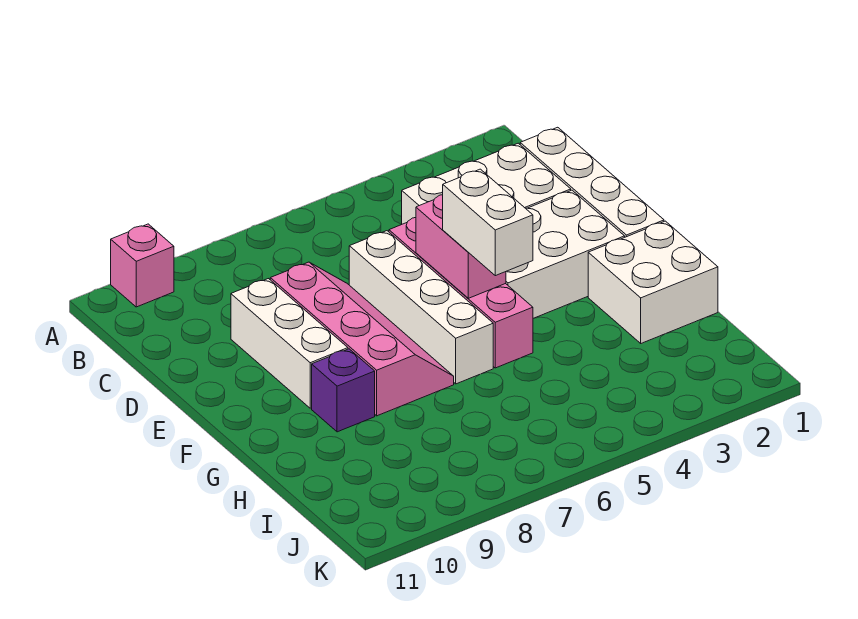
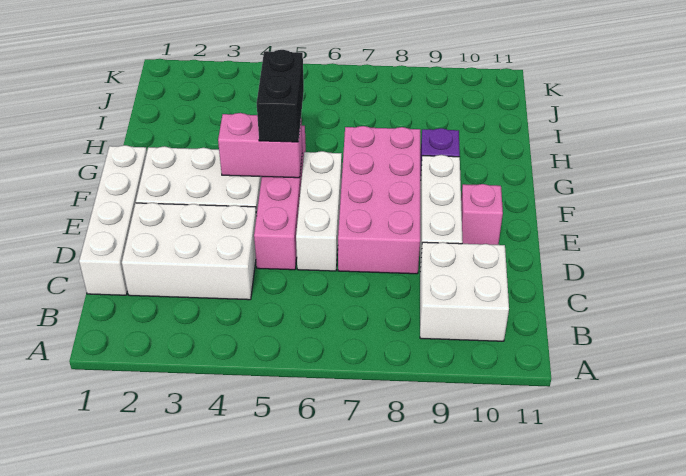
pink 1x1 brick [111,224,174,307] -> pink 1x1 brick moved to [461,184,503,245]
white 1x4 brick [349,231,493,384] -> white 1x3 brick [296,151,342,271]
pink 2x4 slope [270,262,454,416] -> pink 2x4 brick [338,126,420,274]
pink 1x2 brick [416,195,506,298] -> pink 1x2 brick turned to [218,113,302,178]
white 1x2 brick [443,169,533,276] -> black 1x2 brick [257,50,304,142]
white 2x2 brick [588,221,718,343] -> white 2x2 brick moved to [420,242,509,341]

